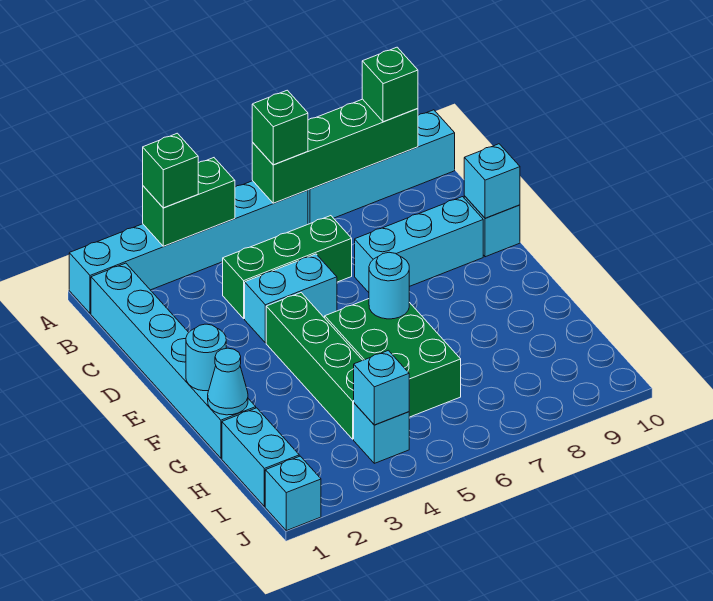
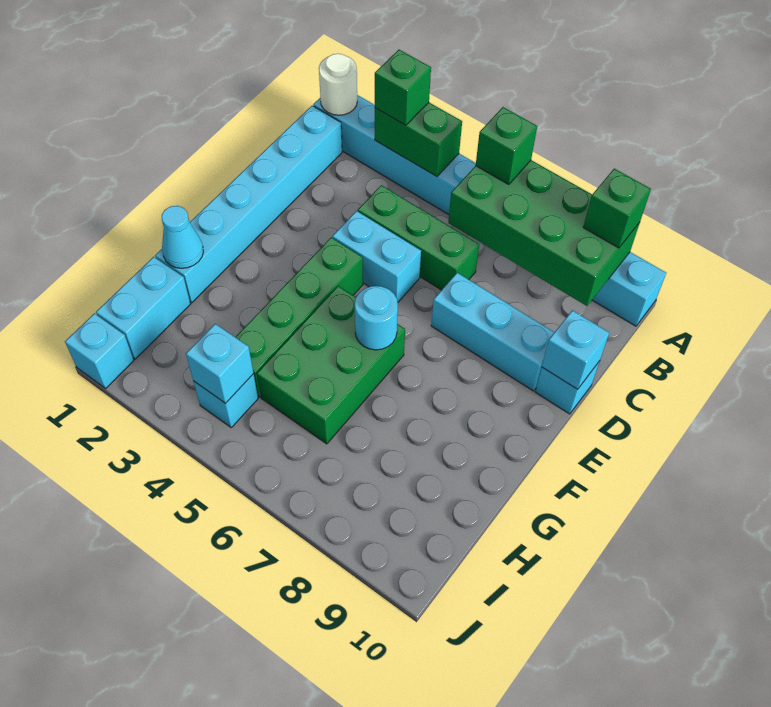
none -> white 1x1 round brick [319,54,357,115]
green 1x4 brick [252,99,418,203] -> green 2x4 brick [448,160,640,306]
cyan 1x1 round brick [186,324,226,391] -> none

